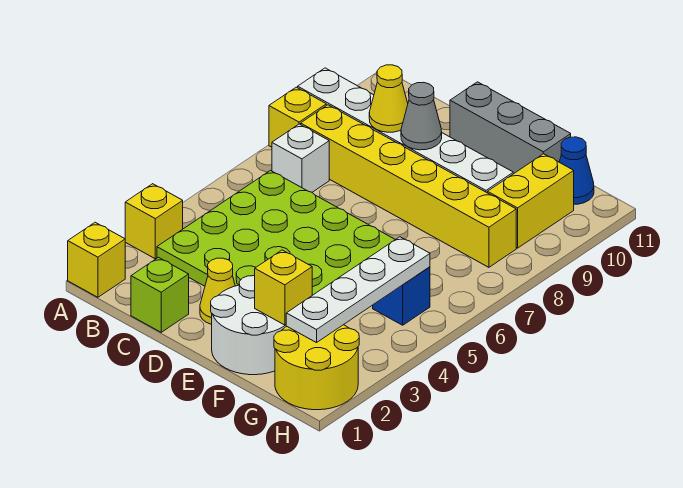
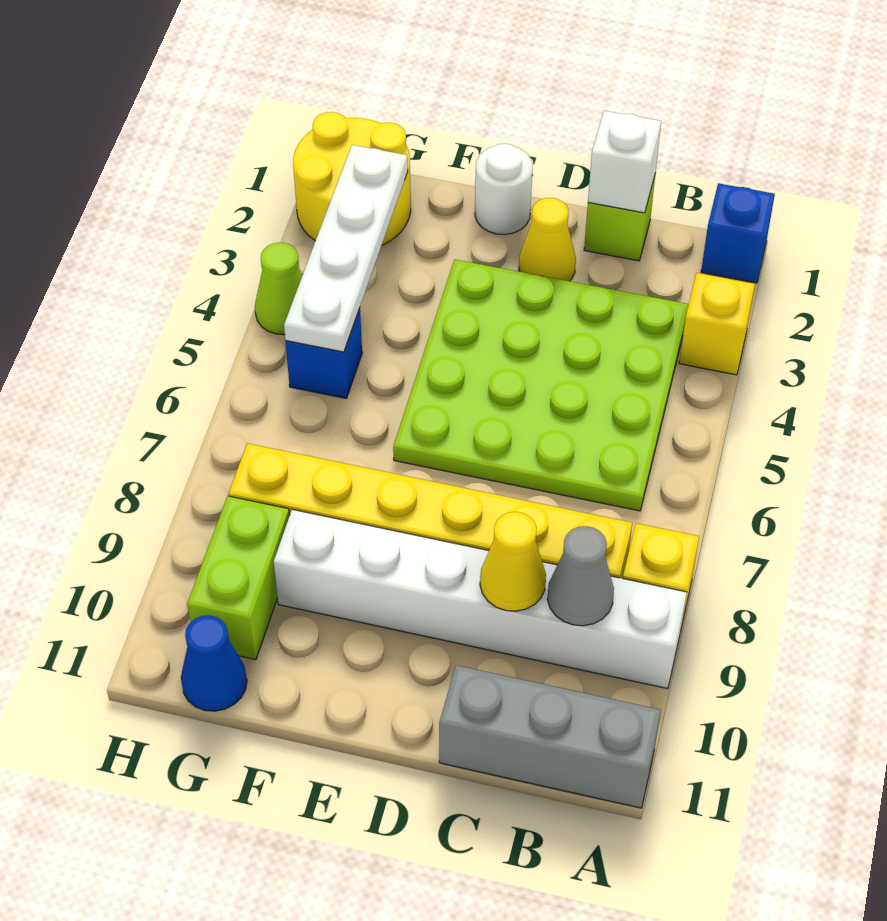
yellow 1x1 brick [68,222,125,297] -> blue 1x1 brick [701,183,775,283]
white 1x1 brick [272,124,329,192] -> white 1x1 brick moved to [588,111,661,213]
grey 1x1 cone [401,82,442,150] -> grey 1x1 cone moved to [547,526,614,626]
grey 1x3 brick [450,82,571,174] -> grey 1x3 brick moved to [439,665,661,808]
white 2x2 round brick [211,276,287,375] -> white 1x1 round brick [475,144,533,235]
yellow 1x1 brick [255,250,312,325] -> none
yellow 1x2 brick [488,154,574,248] -> lime 1x2 brick [187,496,290,660]
none -> lime 1x1 cone [255,243,302,335]

